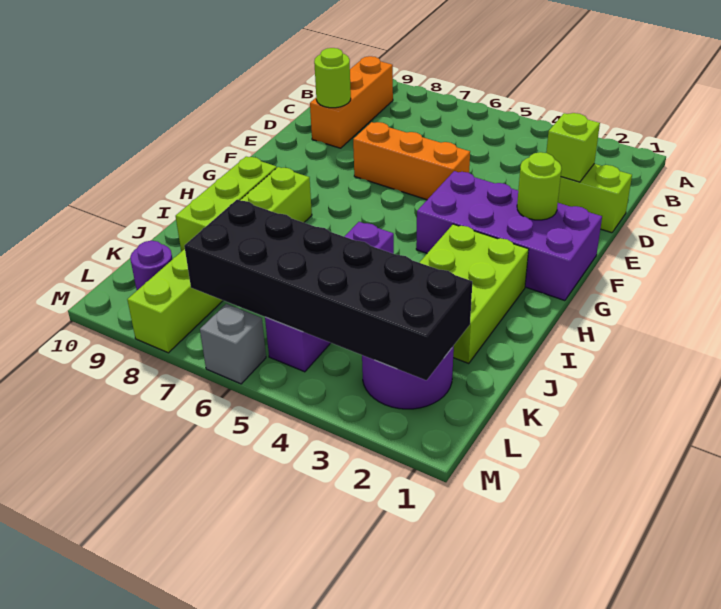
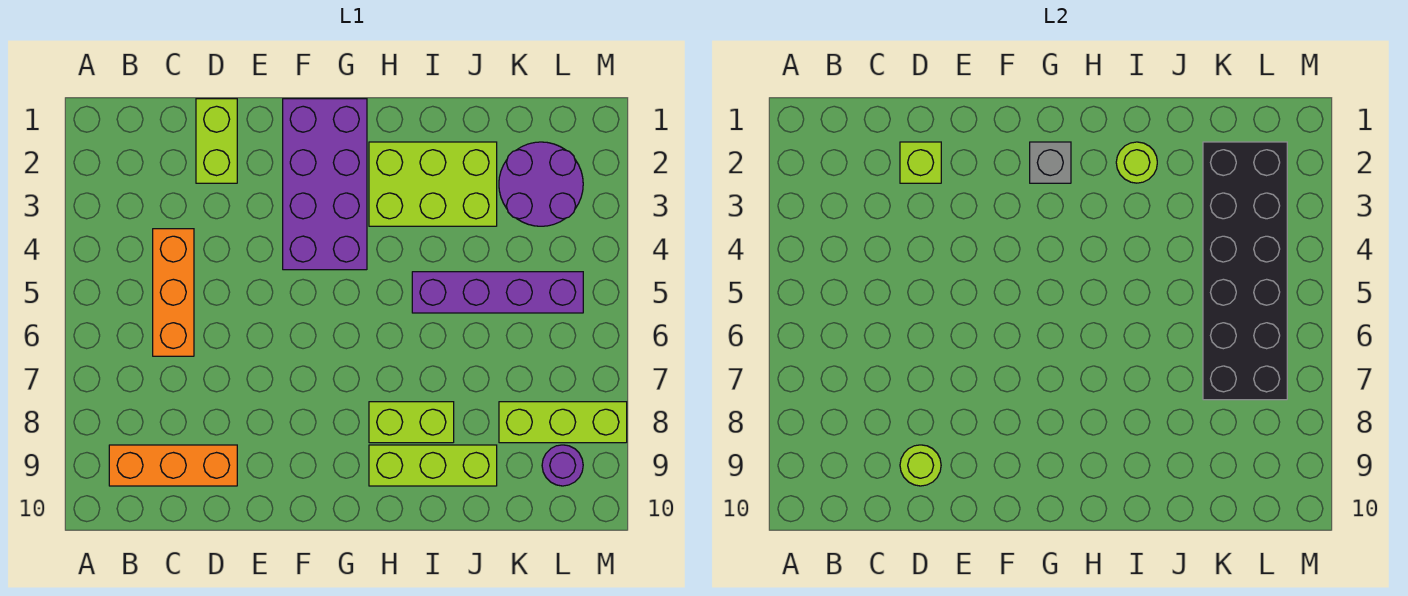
orange 1x3 brick [353,122,470,200] -> orange 1x3 brick moved to [153,229,194,356]
lime 1x1 round brick [517,152,561,220] -> lime 1x1 round brick moved to [1116,142,1157,183]
grey 1x1 brick [200,304,266,384] -> grey 1x1 brick moved to [1030,142,1071,183]

